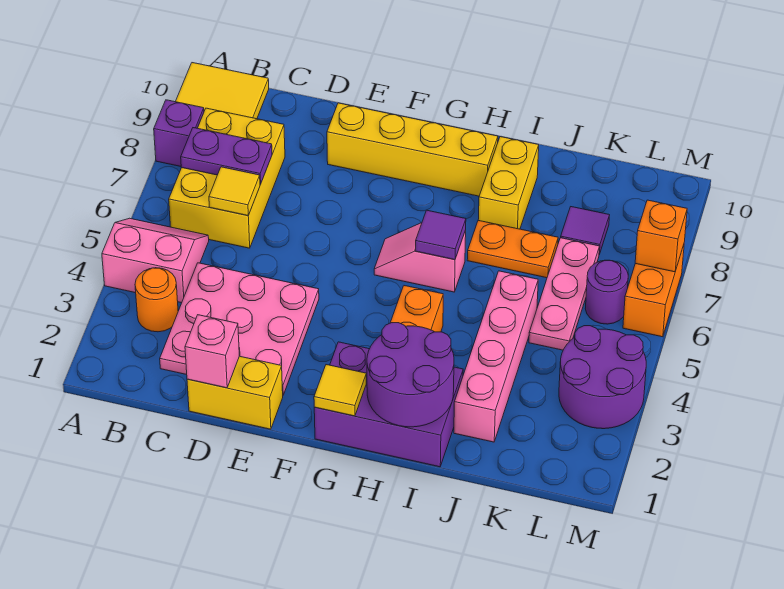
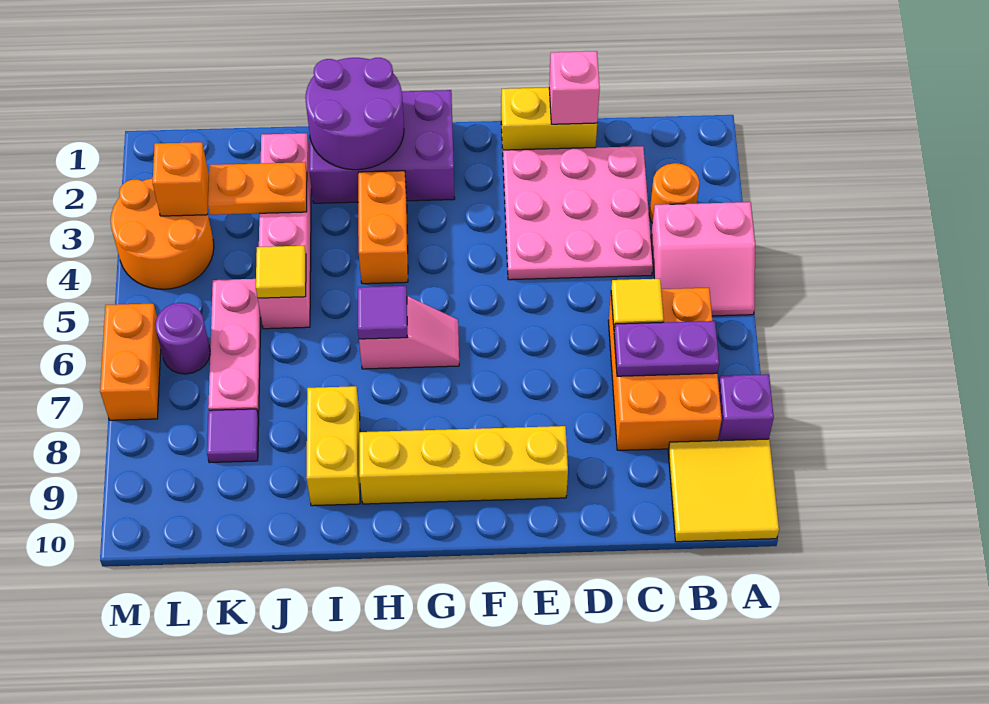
yellow 2x3 brick [169,108,285,248] -> orange 2x3 brick [609,288,722,450]
yellow 1x1 tile [314,365,366,416] -> yellow 1x1 tile moved to [256,246,306,298]
orange 1x2 plate [467,220,558,278] -> orange 1x2 plate moved to [208,162,307,215]
purple 2x2 round brick [559,326,646,429] -> orange 2x2 round brick [111,178,214,289]
orange 1x1 brick [635,200,687,272] -> orange 1x1 brick moved to [153,142,209,216]

